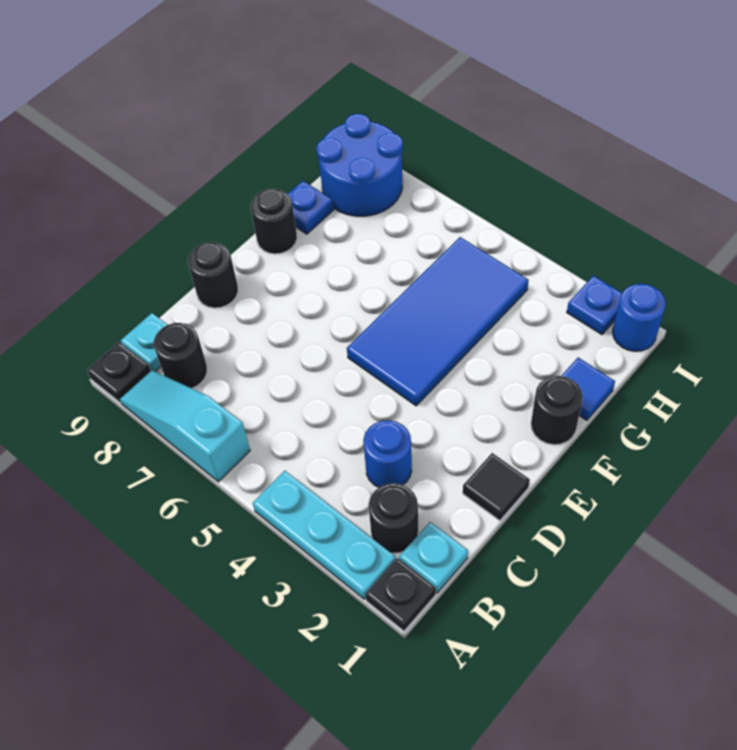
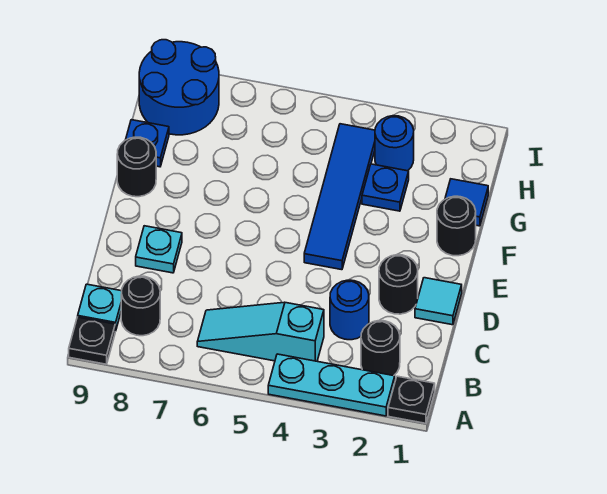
cyan 1x3 slope [120,370,250,482] -> cyan 1x3 slope moved to [197,302,324,361]
cyan 1x1 plate [399,522,468,593] -> cyan 1x1 plate moved to [136,226,182,273]
black 1x1 tile [463,453,530,521] -> cyan 1x1 tile [415,278,462,325]
black 1x1 round brick [188,242,238,308] -> black 1x1 round brick moved to [379,255,418,314]
blue 2x4 tile [347,237,529,406] -> blue 1x4 tile [304,124,375,270]
blue 1x1 round brick [613,284,666,351] -> blue 1x1 round brick moved to [375,116,414,171]
blue 1x1 plate [567,276,622,334] -> blue 1x1 plate moved to [362,164,409,211]

